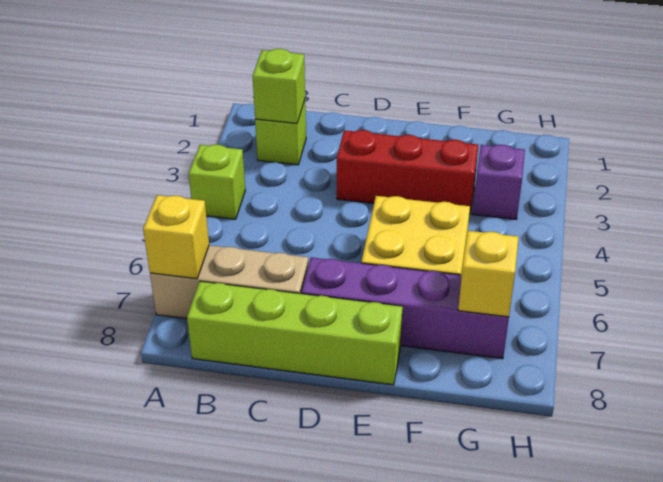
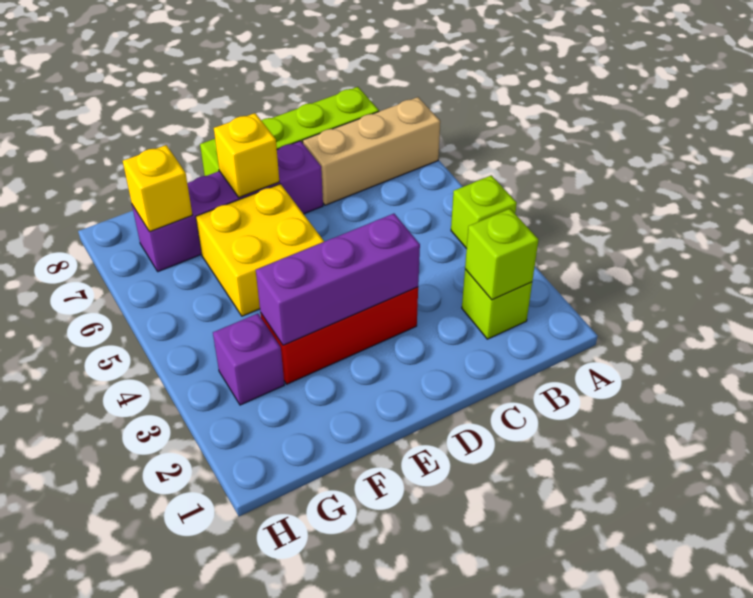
yellow 1x1 brick [143,195,209,279] -> yellow 1x1 brick moved to [214,113,279,197]
none -> purple 1x3 brick [256,214,420,345]

